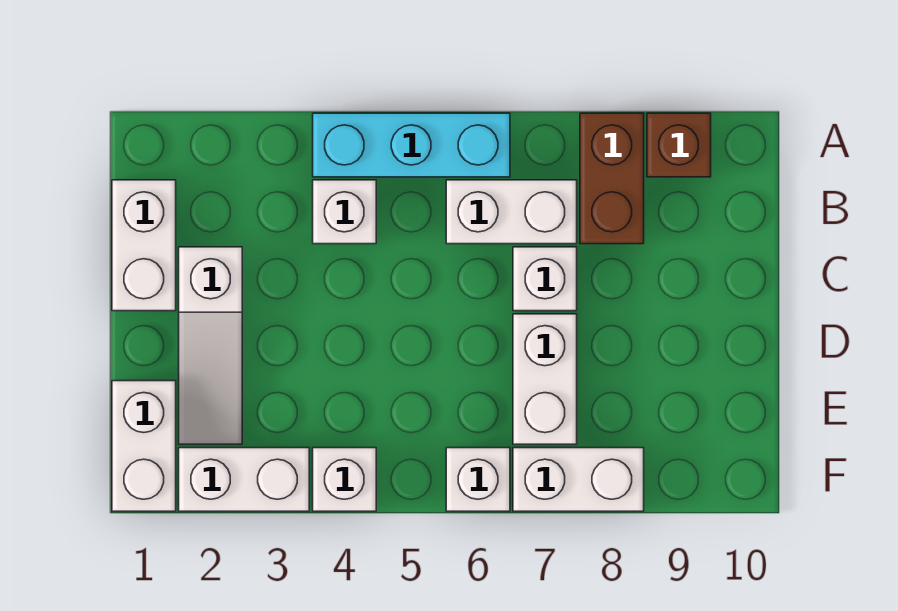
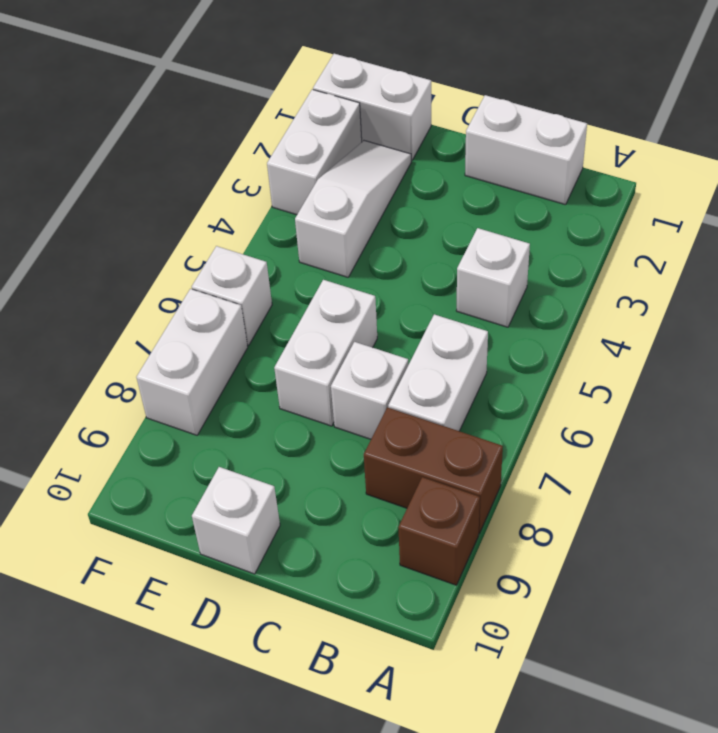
cyan 1x3 brick [313,113,510,177] -> none
white 1x3 slope [179,247,242,444] -> white 1x3 slope turned to [295,141,411,277]
white 1x2 brick [513,314,577,444] -> white 1x2 brick turned to [274,280,377,426]
white 1x1 brick [313,448,376,511] -> white 1x1 brick moved to [192,467,280,574]

